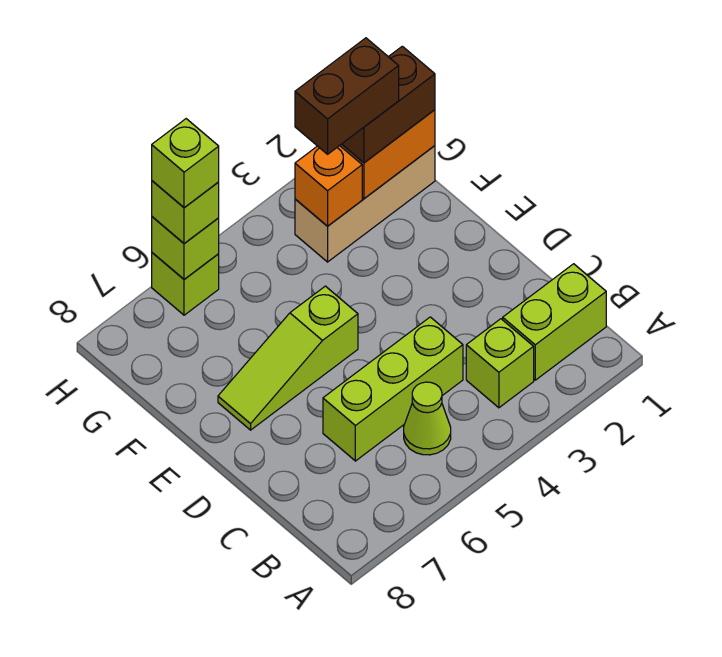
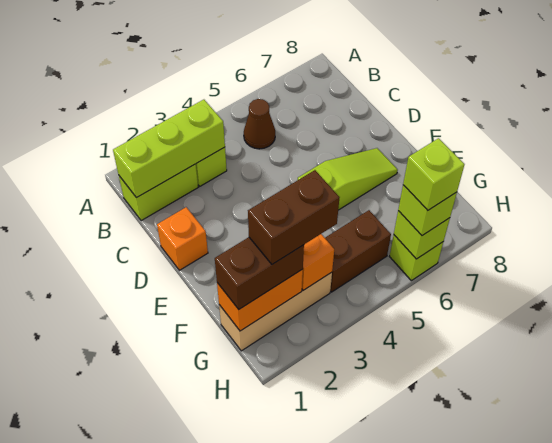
lime 1x1 cone [404,382,451,455] -> brown 1x1 cone [244,99,275,149]
lime 1x3 brick [323,317,463,461] -> lime 1x3 brick moved to [113,100,225,198]
none -> orange 1x1 brick [157,207,208,270]
none -> brown 1x2 brick [325,210,391,292]

